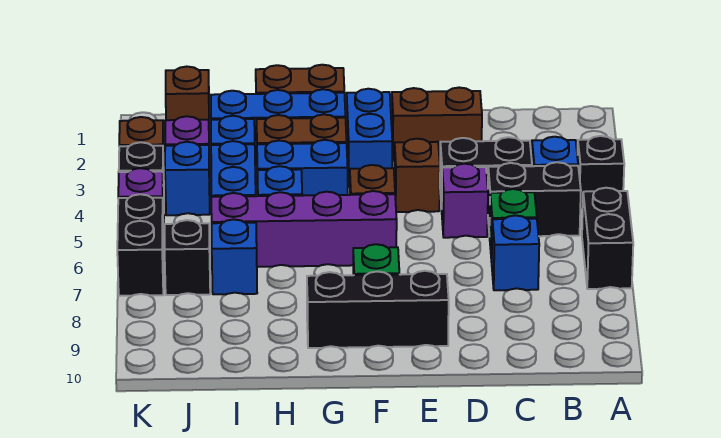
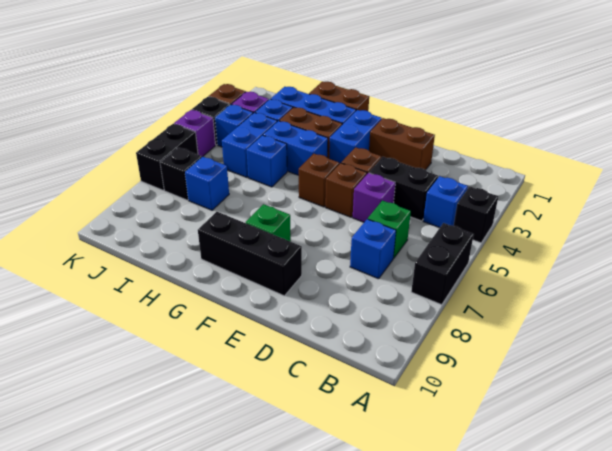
black 1x2 brick [488,162,581,236] -> none
purple 1x4 brick [211,191,397,267] -> none
brown 1x1 brick [166,67,209,120] -> brown 1x1 brick moved to [325,163,367,217]

